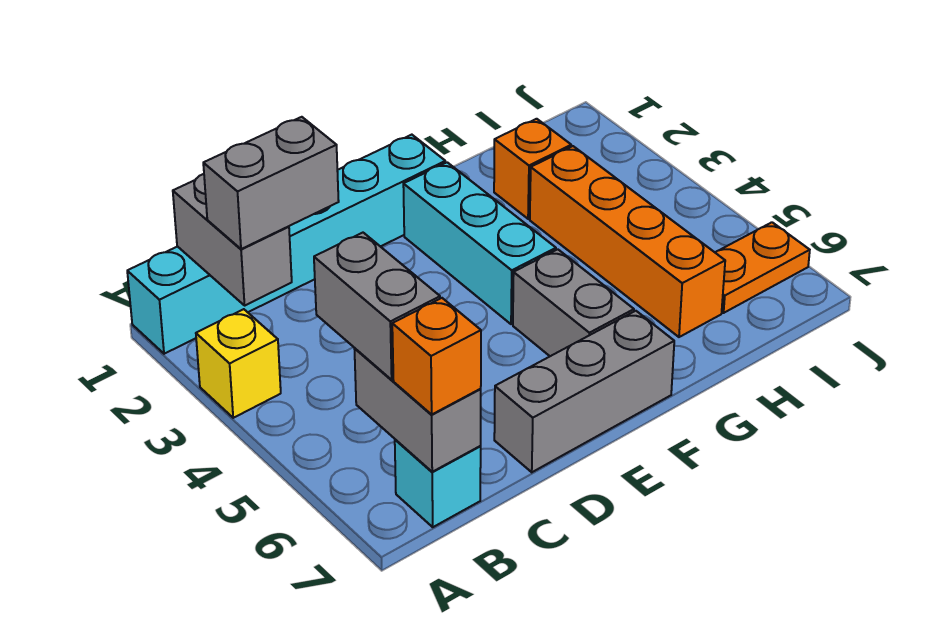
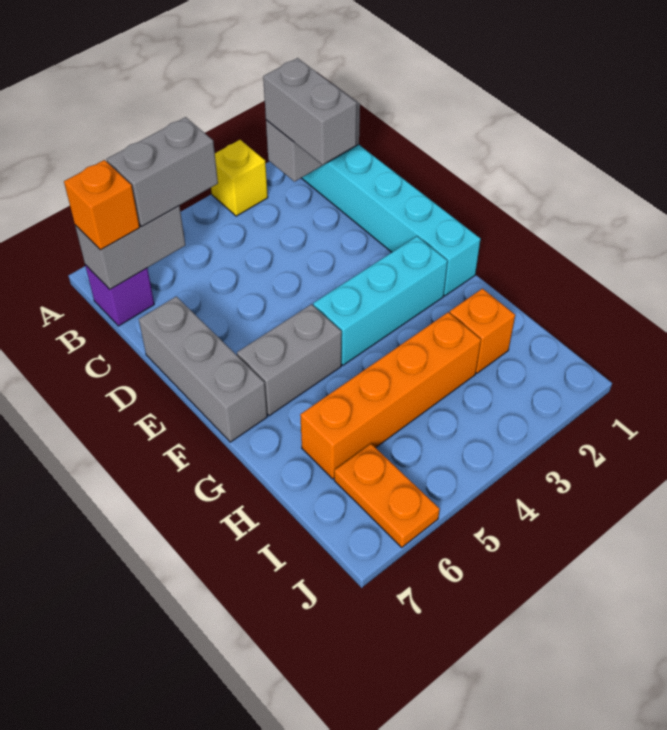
cyan 1x1 brick [395,440,481,527] -> purple 1x1 brick [85,265,154,326]

